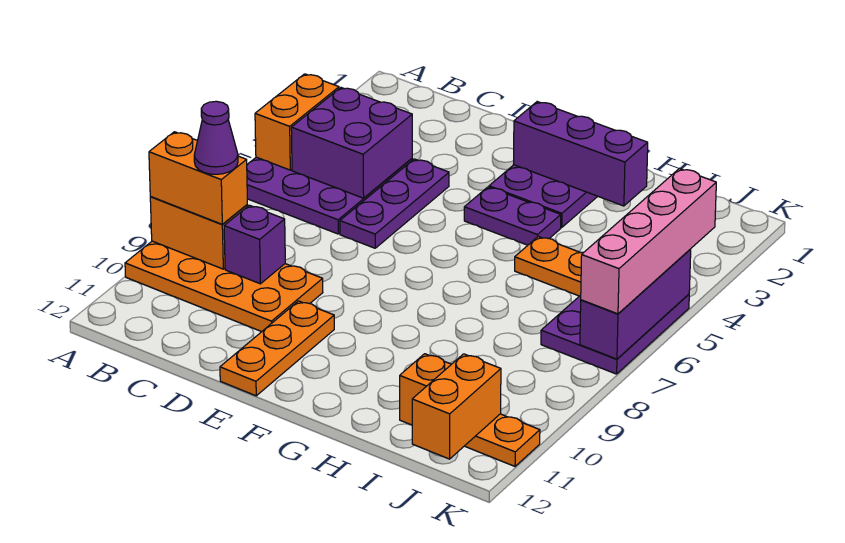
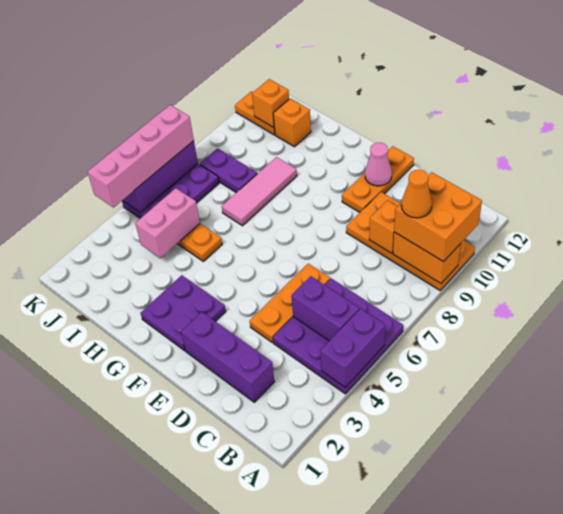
orange 1x2 brick [255,74,339,170] -> purple 1x2 brick [320,309,385,387]
orange 1x2 brick [149,132,247,224] -> orange 2x2 brick [394,172,482,262]
purple 2x2 brick [291,88,412,198] -> purple 1x2 brick [291,276,359,341]
purple 1x1 cone [194,101,238,174] -> orange 1x1 cone [401,170,432,218]
purple 1x1 brick [224,205,285,284] -> orange 1x1 brick [369,200,397,253]
purple 1x3 plate [340,159,449,248] -> orange 1x3 plate [250,264,330,342]
none -> pink 1x1 cone [365,143,392,186]
purple 1x3 brick [513,102,648,206] -> purple 1x3 brick moved to [181,312,275,402]
purple 1x2 plate [464,187,561,245] -> purple 1x2 plate moved to [200,148,257,193]
none -> pink 1x3 tile [222,157,297,226]
none -> pink 1x2 brick [135,188,200,258]
orange 1x2 brick [412,354,501,459] -> orange 1x1 brick [252,79,289,127]

